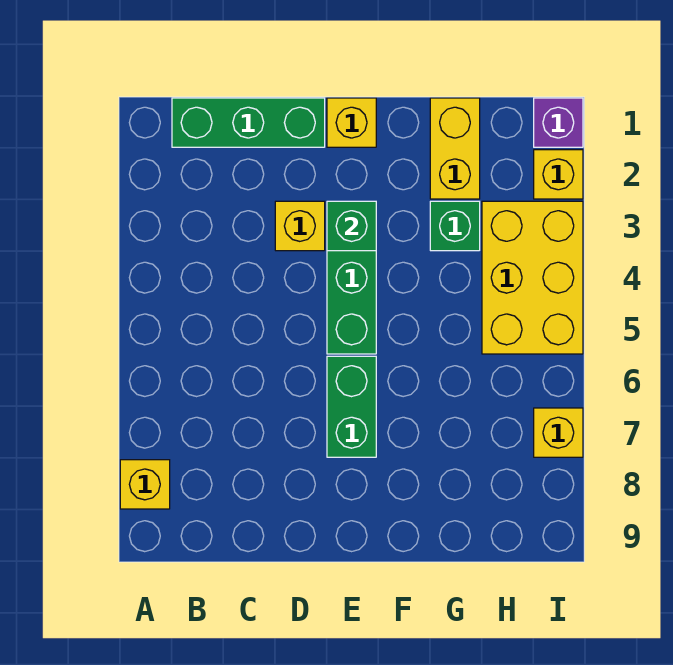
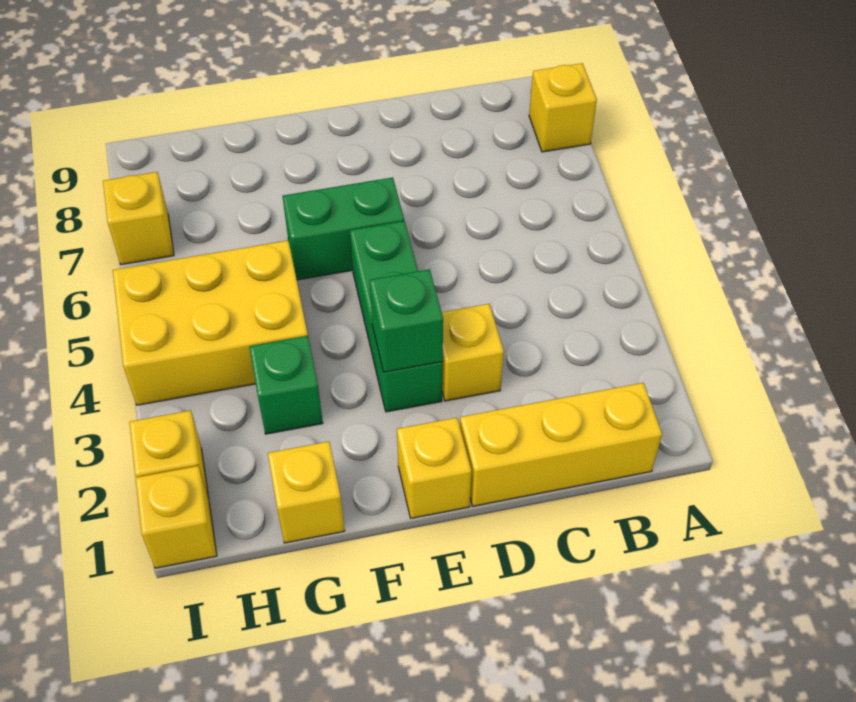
green 1x3 brick [172,98,325,147] -> yellow 1x3 brick [460,383,662,506]
green 1x2 brick [327,356,376,457] -> green 1x2 brick turned to [282,177,404,280]
yellow 1x2 brick [430,98,480,199] -> yellow 1x1 brick [268,442,345,543]
yellow 2x3 brick [482,201,583,354] -> yellow 2x3 brick turned to [113,240,308,405]
purple 1x1 brick [534,98,583,147] -> yellow 1x1 brick [135,466,217,568]

